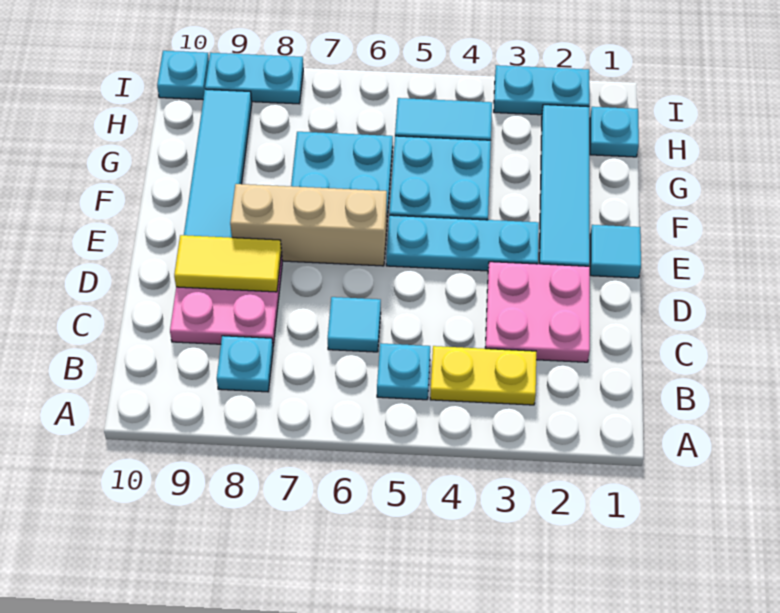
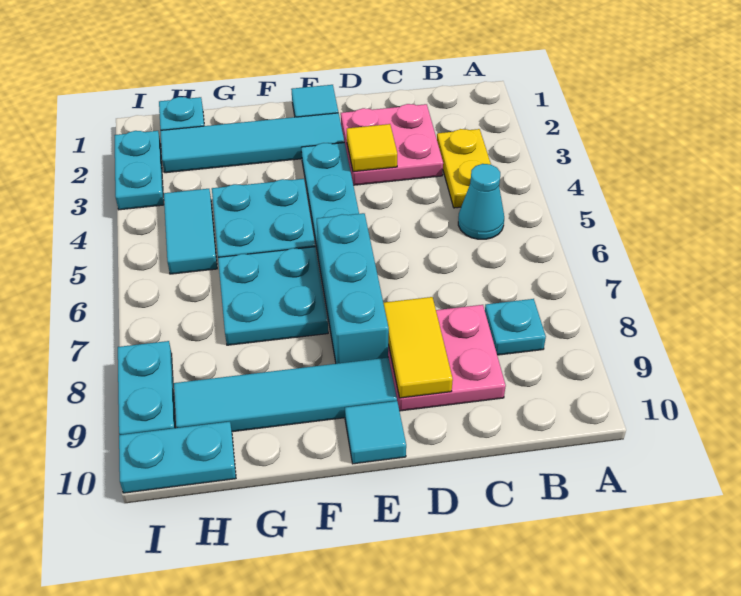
cyan 1x1 plate [377,343,430,400] -> cyan 1x1 cone [458,164,504,239]
cyan 1x1 tile [328,297,381,352] -> cyan 1x1 tile moved to [345,401,406,464]
none -> yellow 1x1 tile [347,124,397,172]
tan 1x3 brick [230,184,387,266] -> cyan 1x3 brick [317,213,389,364]
cyan 1x1 plate [157,51,209,99] -> cyan 1x2 plate [119,422,236,493]

